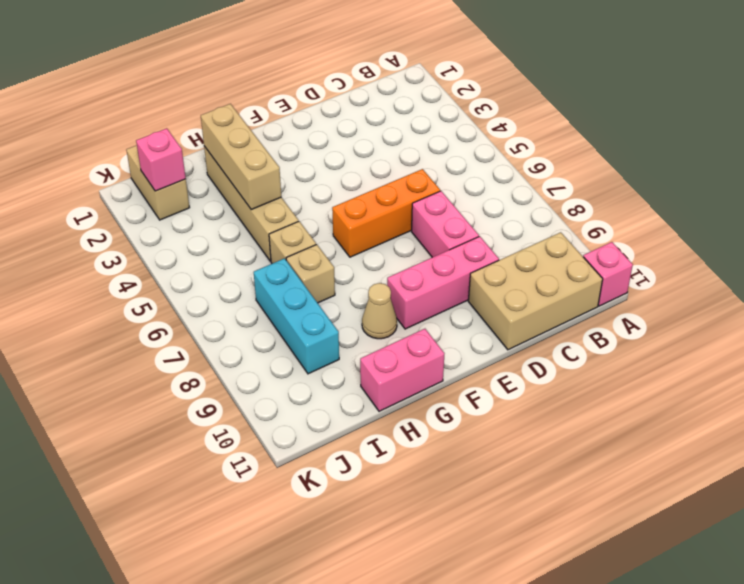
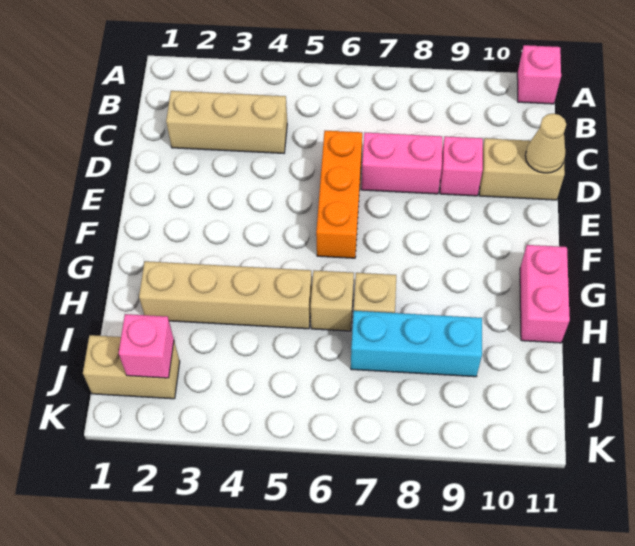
tan 2x3 brick [468,232,603,350] -> tan 1x2 brick [479,138,565,200]
pink 1x3 brick [387,236,499,329] -> pink 1x1 brick [440,136,483,196]
tan 1x1 cone [362,283,397,339] -> tan 1x1 cone moved to [525,113,566,173]
tan 1x3 brick [201,104,281,210] -> tan 1x3 brick moved to [166,91,287,153]

